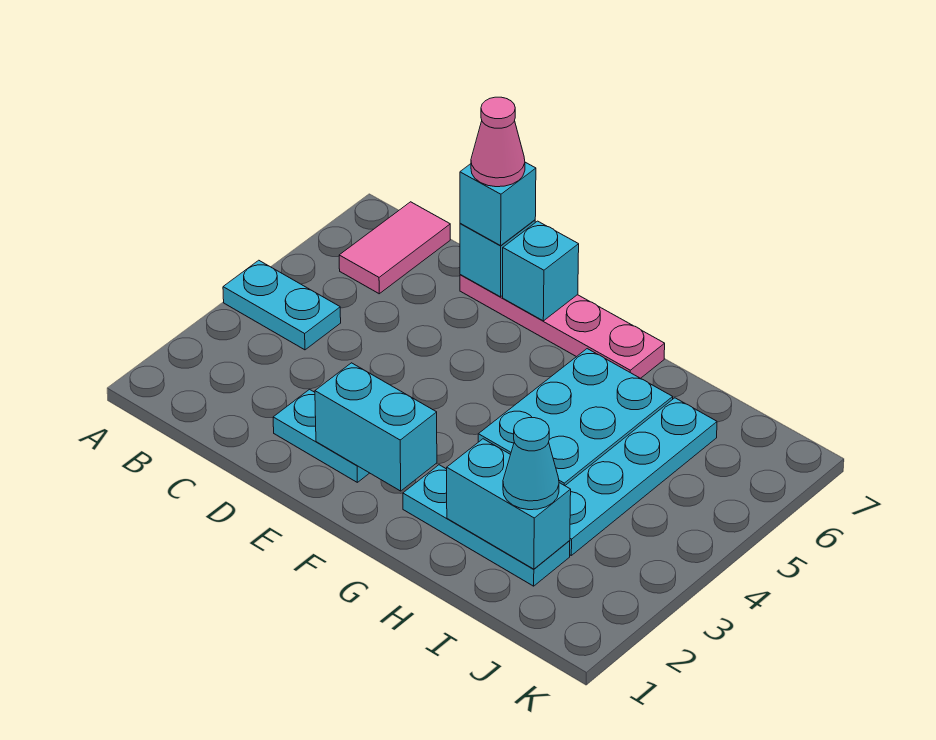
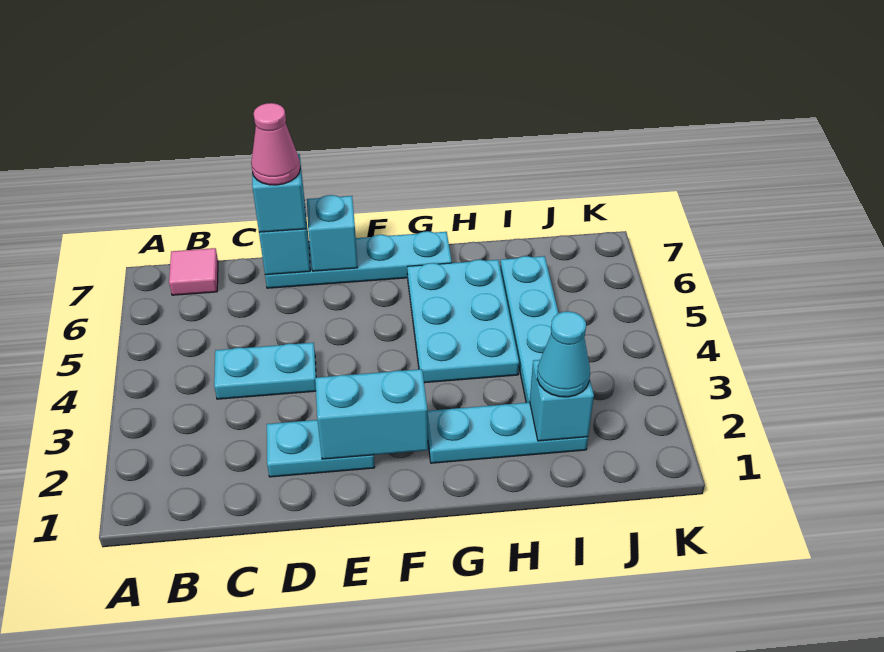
cyan 1x2 plate [223,260,341,350] -> cyan 1x2 plate moved to [214,343,316,399]
pink 1x2 tile [339,202,450,294] -> pink 1x1 tile [169,248,218,295]
pink 1x4 plate [460,275,665,378] -> cyan 1x4 plate [265,231,452,288]
cyan 1x2 brick [447,439,571,569] -> cyan 1x1 brick [530,360,594,441]

